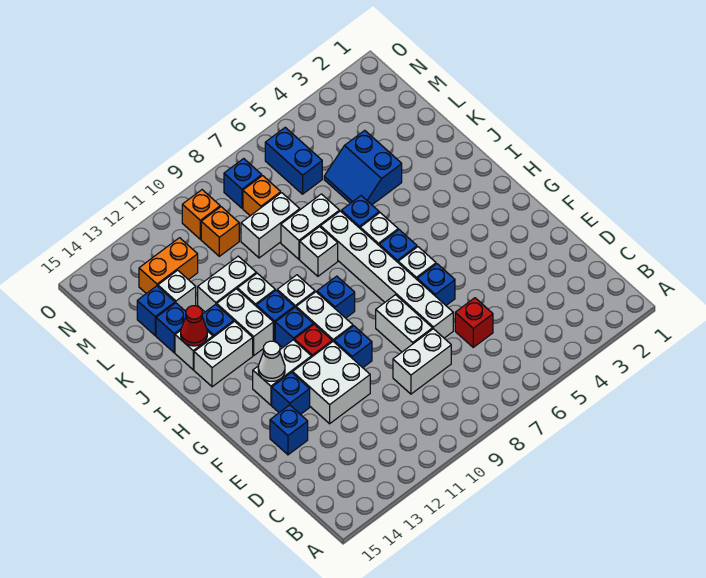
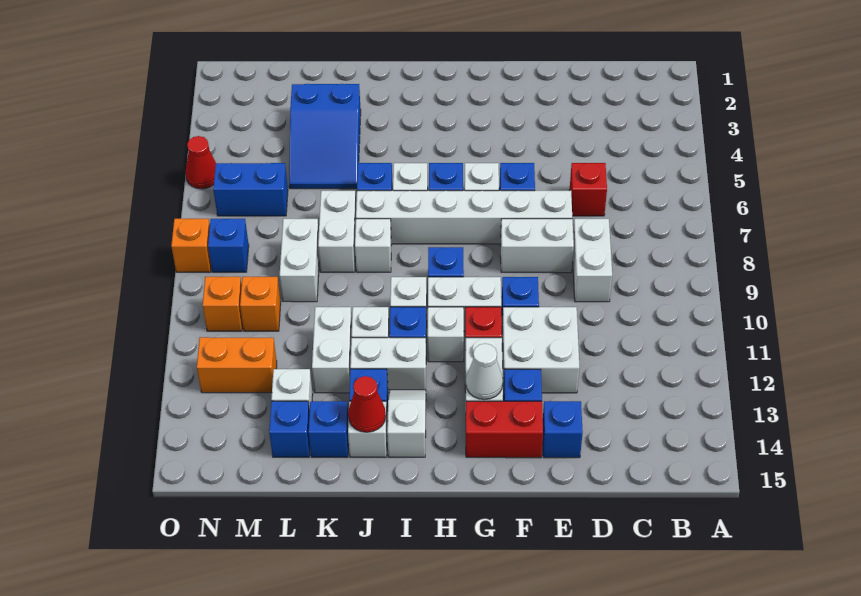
none -> red 1x2 brick [466,401,543,458]
blue 1x1 brick [275,307,313,347] -> white 1x1 brick [428,307,464,362]
white 1x2 brick [194,321,253,387] -> white 1x2 slope [387,390,426,457]
blue 2x2 slope [324,130,402,205] -> blue 2x3 slope [289,84,361,189]
orange 1x1 brick [243,176,281,216] -> orange 1x1 brick moved to [171,219,211,272]
orange 1x2 brick [139,238,198,294] -> orange 1x2 brick turned to [197,337,277,393]
none -> red 1x1 cone [186,136,216,189]

